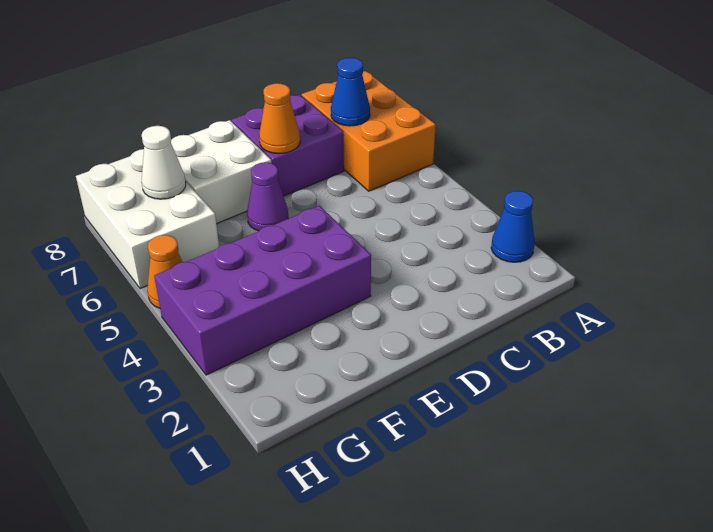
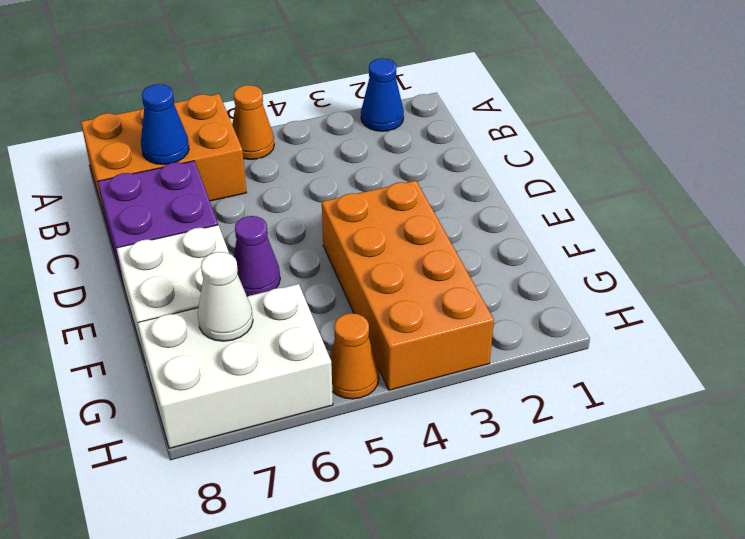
orange 1x1 cone [259,83,300,154] -> orange 1x1 cone moved to [232,85,274,160]
purple 2x4 brick [154,206,371,375] -> orange 2x4 brick [322,180,494,390]

